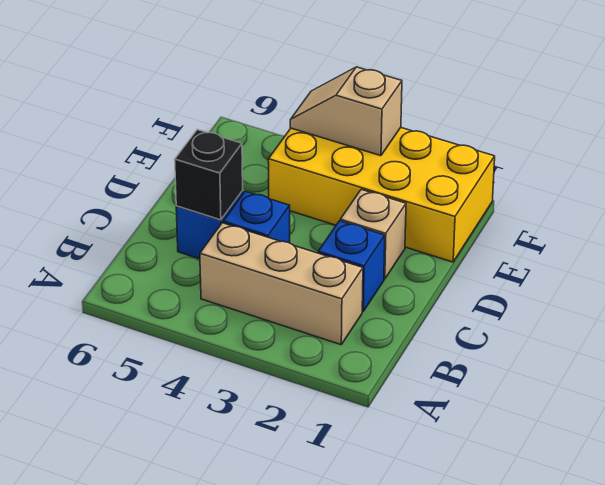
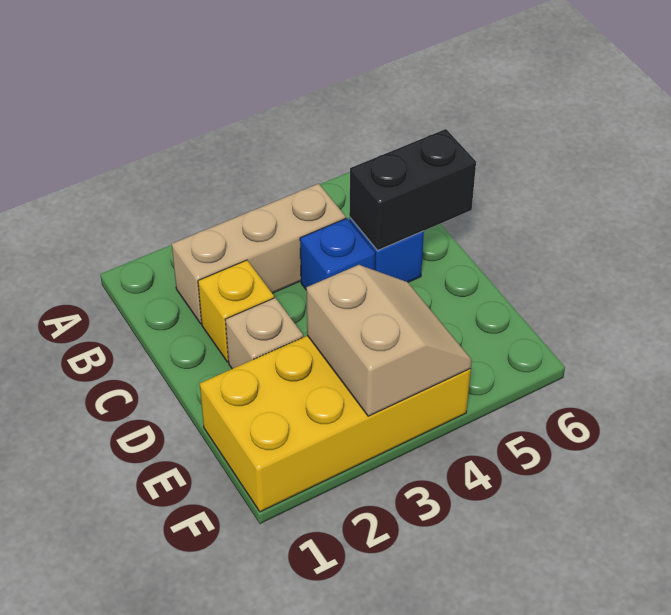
blue 1x1 brick [318,221,385,311] -> yellow 1x1 brick [198,260,274,362]
black 1x1 brick [175,130,243,220] -> black 1x2 brick [349,129,476,251]
tan 1x2 slope [290,67,402,156] -> tan 2x2 slope [306,265,472,416]

